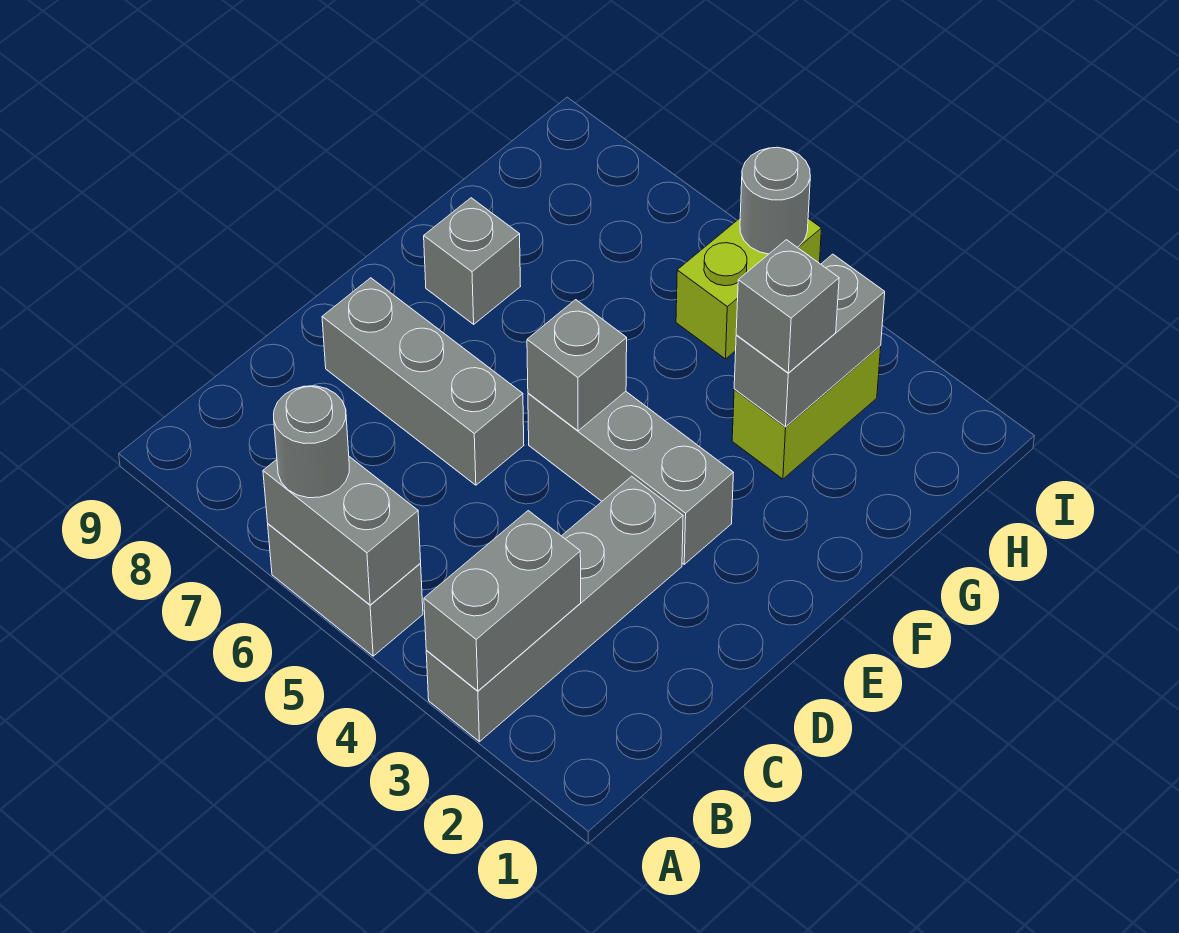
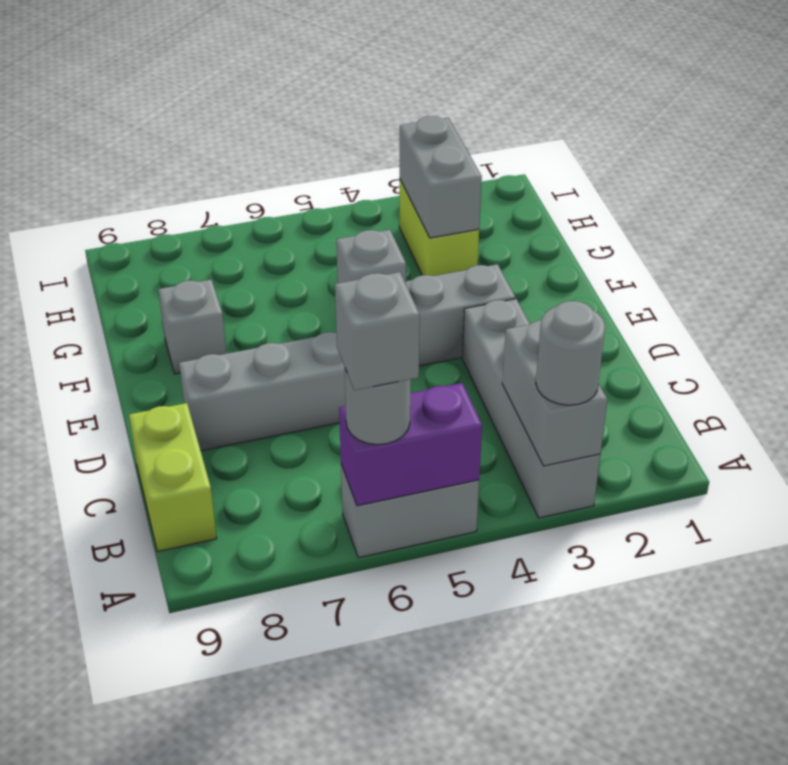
grey 1x2 brick [263,457,421,605] -> purple 1x2 brick [339,383,482,506]
grey 1x1 brick [736,240,839,373] -> grey 1x1 brick moved to [335,272,420,390]
lime 1x2 brick [676,218,822,359] -> lime 1x2 brick moved to [129,403,217,552]
grey 1x1 round brick [740,147,810,254] -> grey 1x1 round brick moved to [536,301,605,405]

